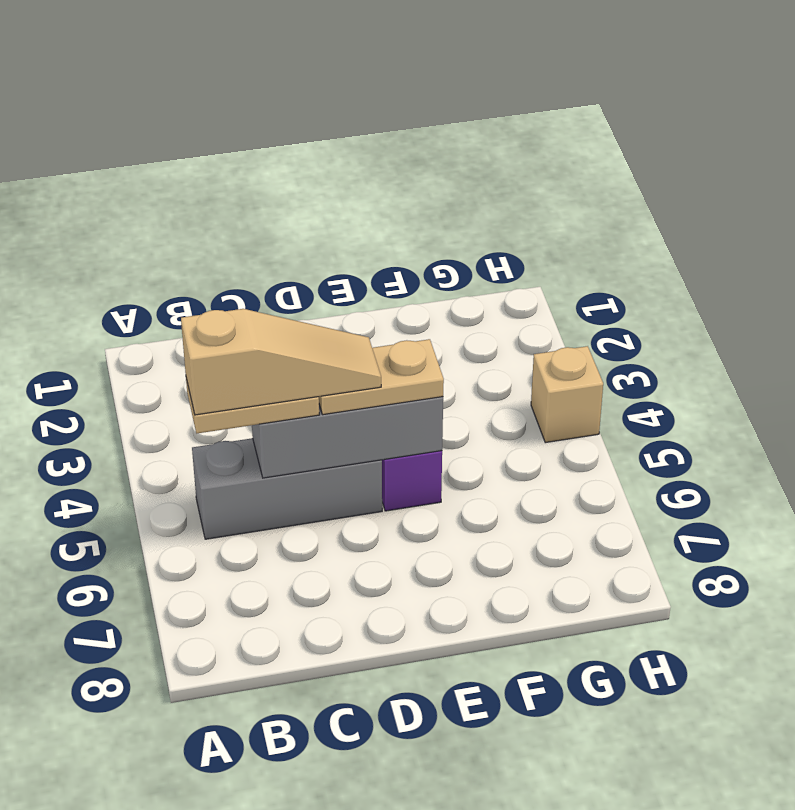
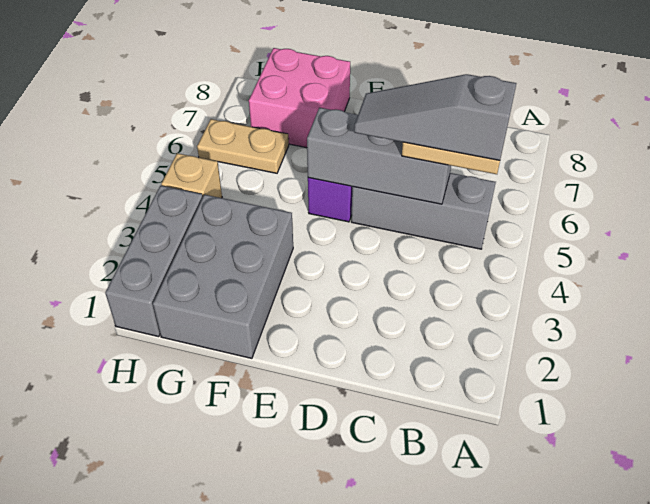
tan 1x3 slope [181,309,381,415] -> grey 1x3 slope [354,74,516,160]
tan 1x2 plate [319,339,444,415] -> tan 1x2 plate moved to [197,119,289,173]
none -> grey 2x3 brick [153,195,293,358]
none -> pink 2x2 brick [249,48,350,148]
none -> grey 1x3 brick [105,186,203,337]

